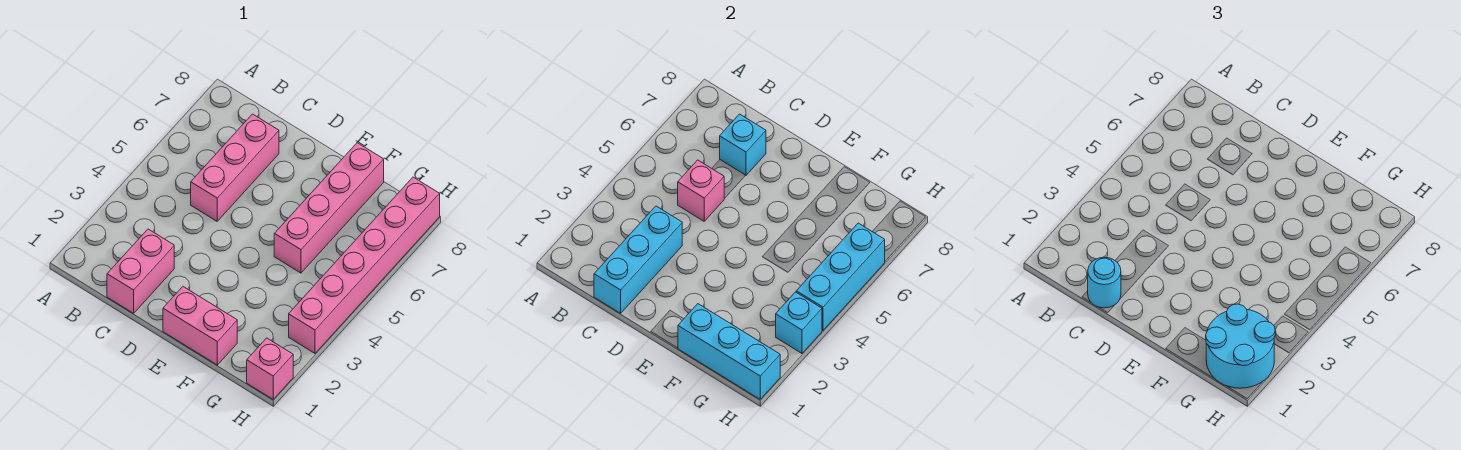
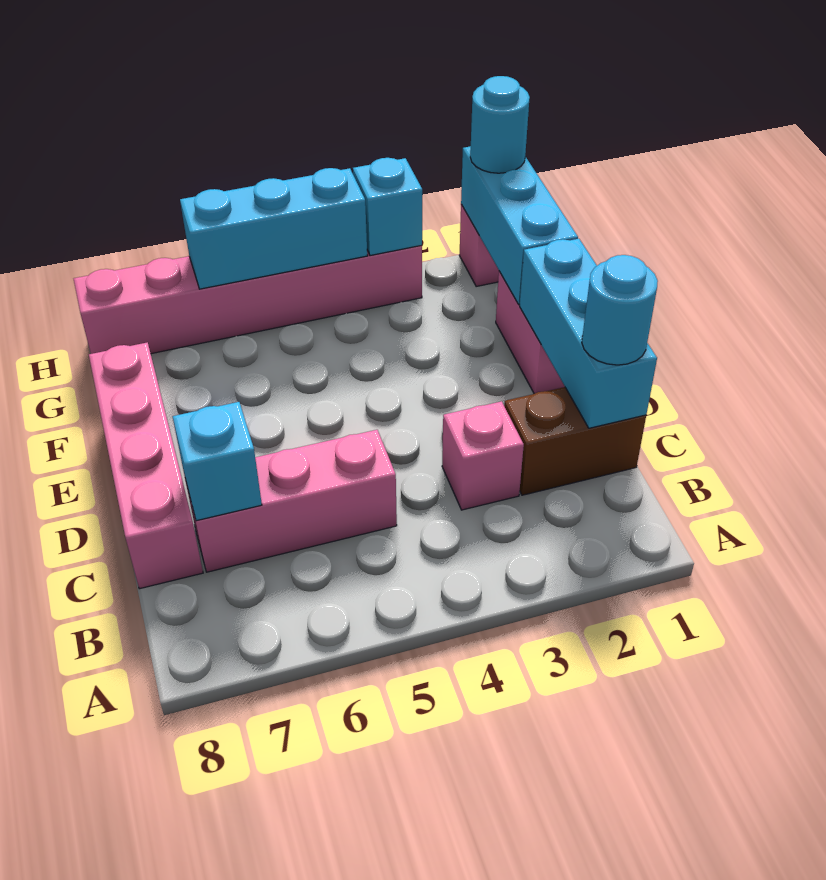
pink 1x2 brick [107,229,174,313] -> brown 1x2 brick [504,387,646,495]
cyan 1x3 brick [594,206,682,313] -> cyan 1x3 brick turned to [520,239,657,428]
pink 1x1 brick [678,160,724,221] -> pink 1x1 brick moved to [442,401,524,510]
pink 1x4 brick [274,143,384,273] -> pink 1x4 brick turned to [89,342,203,589]
cyan 2x2 round brick [1206,304,1275,388] -> cyan 1x1 round brick [470,76,530,173]

